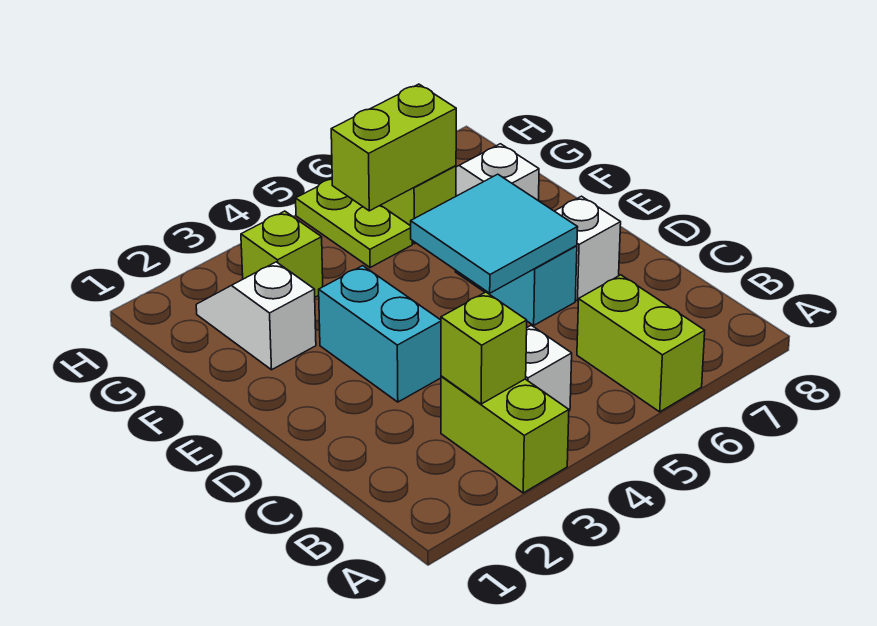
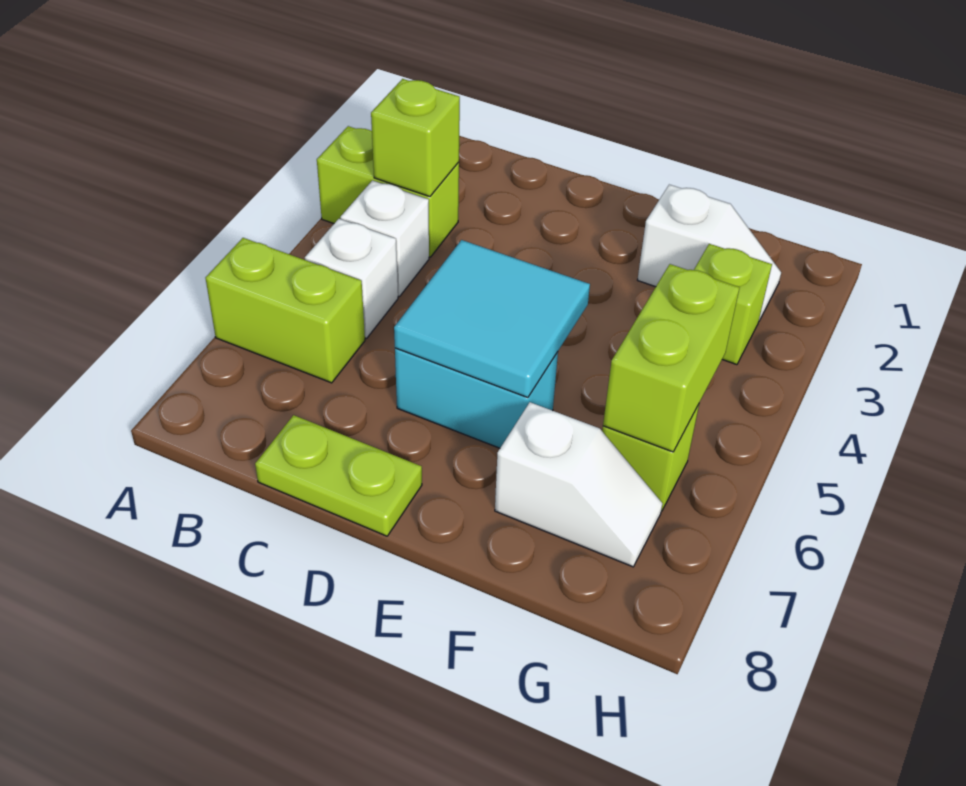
cyan 1x2 brick [319,266,441,402] -> none
white 1x1 brick [555,196,621,301] -> white 1x1 brick moved to [305,219,398,338]
lime 1x2 plate [296,179,412,268] -> lime 1x2 plate moved to [255,415,422,536]

